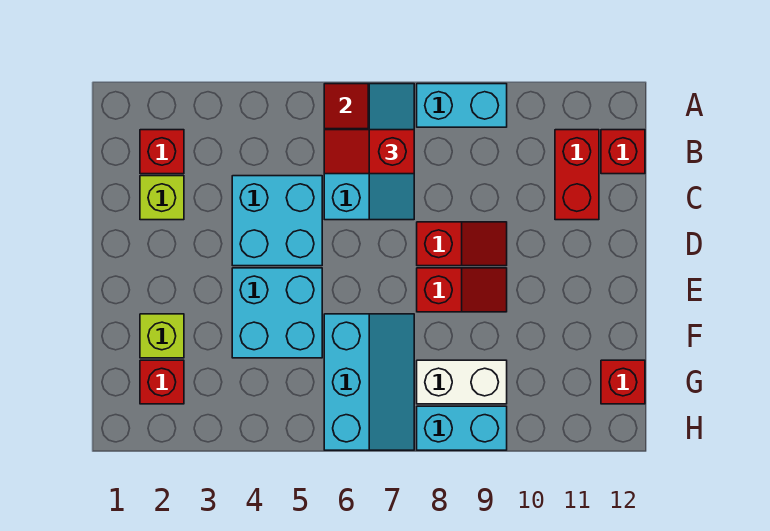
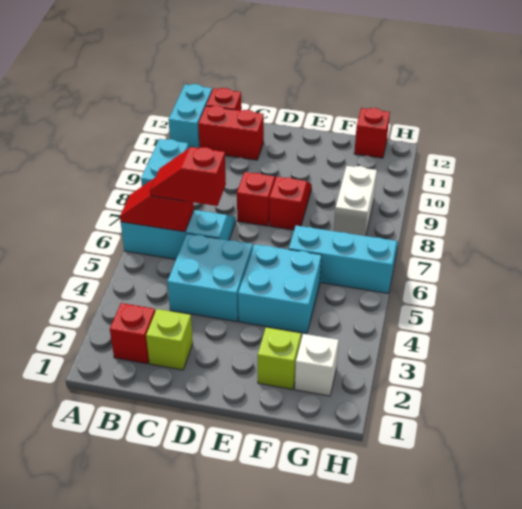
red 1x2 slope [324,130,414,174] -> red 1x2 slope turned to [150,147,226,206]
red 1x1 brick [140,360,184,404] -> white 1x1 brick [295,334,339,396]
cyan 1x2 brick [417,406,507,450] -> cyan 1x2 brick moved to [168,84,212,148]

